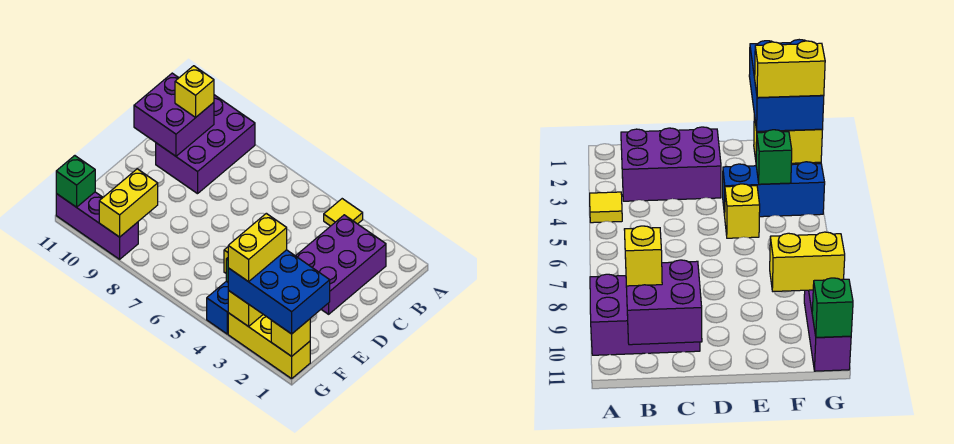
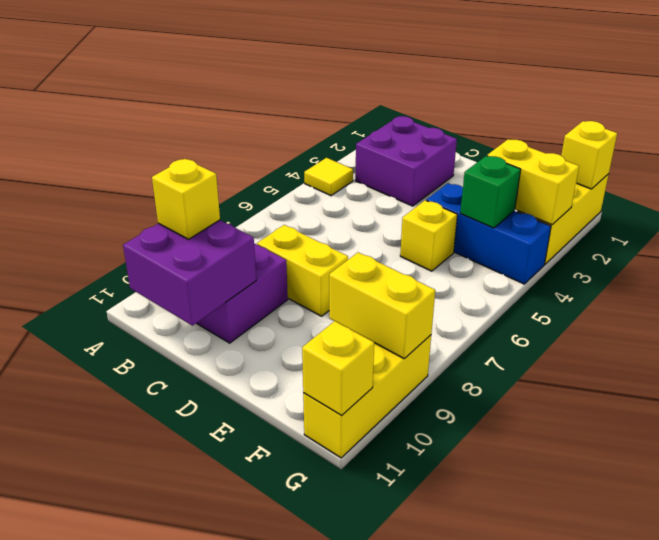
purple 2x3 brick [296,215,386,314] -> purple 2x2 brick [355,116,457,206]
blue 2x3 brick [228,250,330,334] -> none
yellow 1x2 brick [228,213,287,282] -> yellow 1x2 brick moved to [257,225,348,316]
purple 1x3 brick [56,192,138,259] -> yellow 1x3 brick [303,335,431,458]
green 1x1 brick [56,156,95,207] -> yellow 1x1 brick [302,321,374,416]

